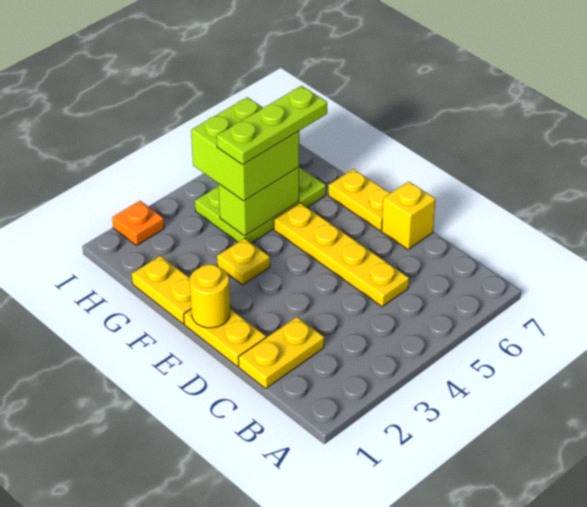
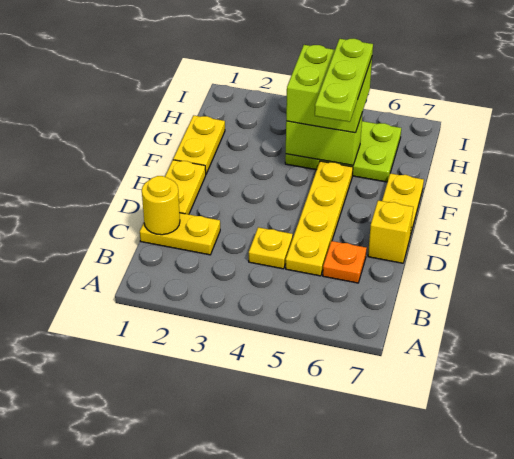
yellow 1x1 round brick [190,265,230,328] -> yellow 1x1 round brick moved to [142,176,180,235]
yellow 1x1 plate [217,238,270,285] -> yellow 1x1 plate moved to [249,227,293,269]
lime 1x3 plate [217,86,327,165] -> lime 1x3 plate turned to [315,39,373,122]
orange 1x1 plate [112,201,164,246] -> orange 1x1 plate moved to [323,241,367,283]

